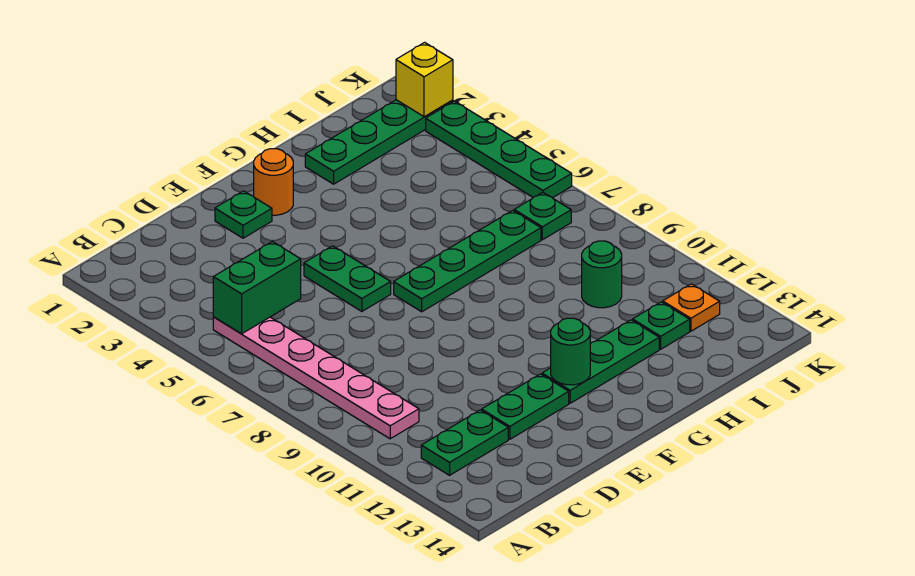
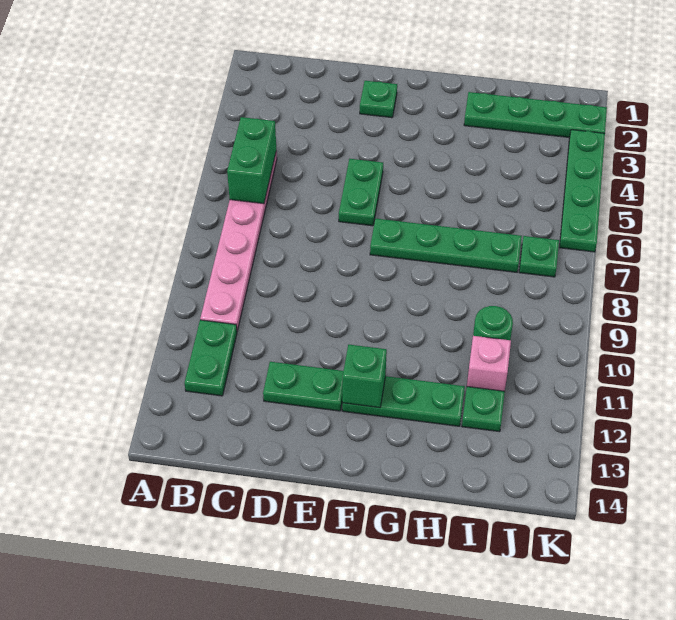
green 1x2 brick [213,242,301,334] -> green 1x2 brick turned to [227,117,276,204]
green 1x2 plate [421,410,508,475] -> green 1x2 plate turned to [185,320,237,396]
orange 1x1 round brick [254,149,293,215] -> none
green 1x1 round brick [551,318,590,385] -> green 1x1 brick [342,345,387,408]
none -> pink 1x1 brick [467,336,511,391]
orange 1x1 plate [663,284,720,331] -> none
yellow 1x1 brick [396,42,453,117] -> none

